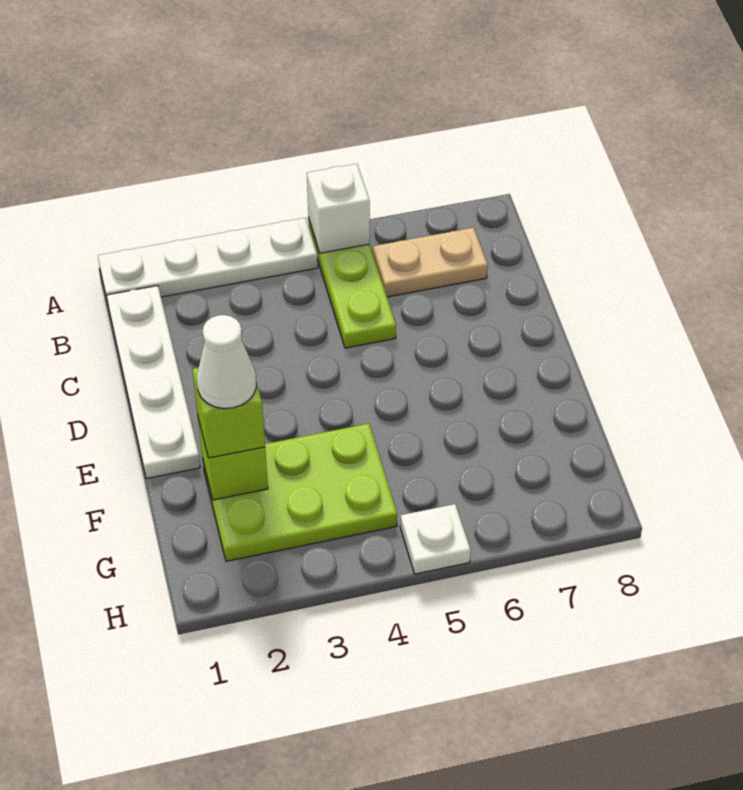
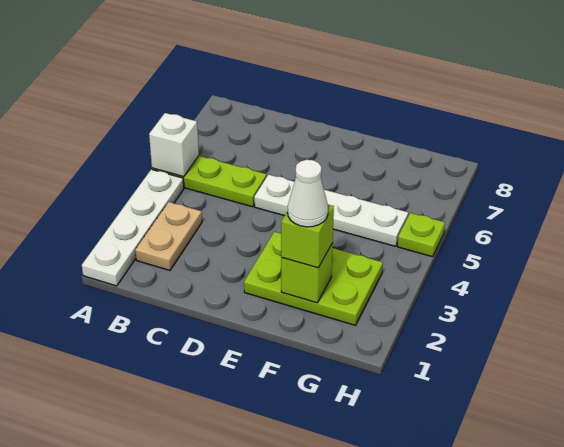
white 1x4 plate [107,286,200,479] -> white 1x4 plate moved to [254,175,408,246]
tan 1x2 plate [373,228,488,297] -> tan 1x2 plate moved to [135,202,202,270]
lime 2x3 plate [202,424,397,561] -> lime 2x3 plate turned to [244,232,383,325]
white 1x1 plate [400,504,471,574] -> lime 1x1 plate [397,213,445,257]

